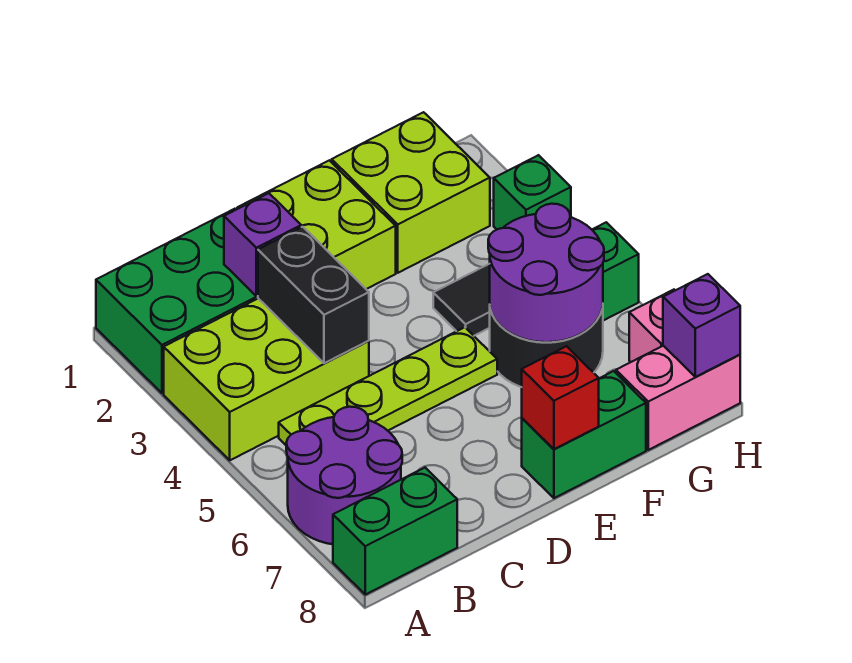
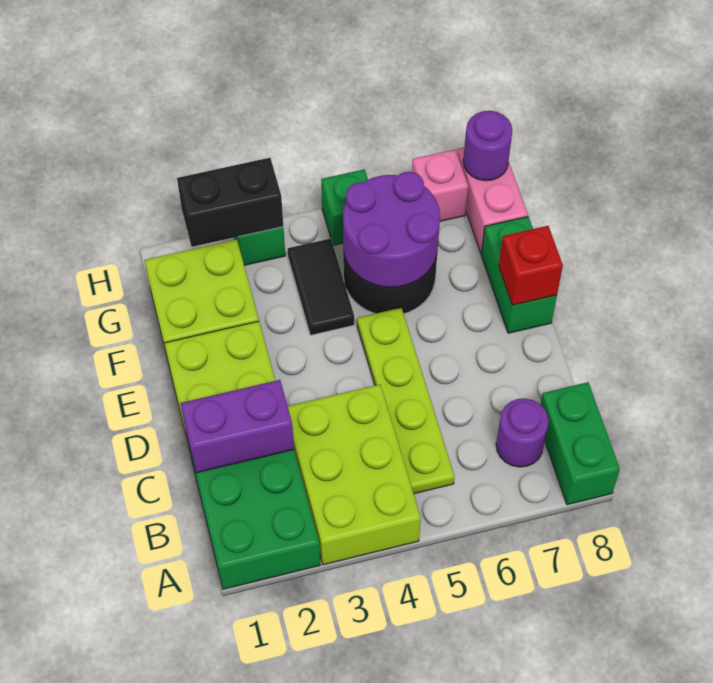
purple 2x2 round brick [286,407,402,544] -> purple 1x1 round brick [496,398,549,467]
purple 1x1 brick [224,193,301,296] -> purple 1x2 brick [180,380,294,473]
black 1x2 brick [258,227,369,363] -> black 1x2 brick moved to [177,158,283,247]
purple 1x1 brick [663,274,740,377] -> purple 1x1 round brick [463,111,512,181]

